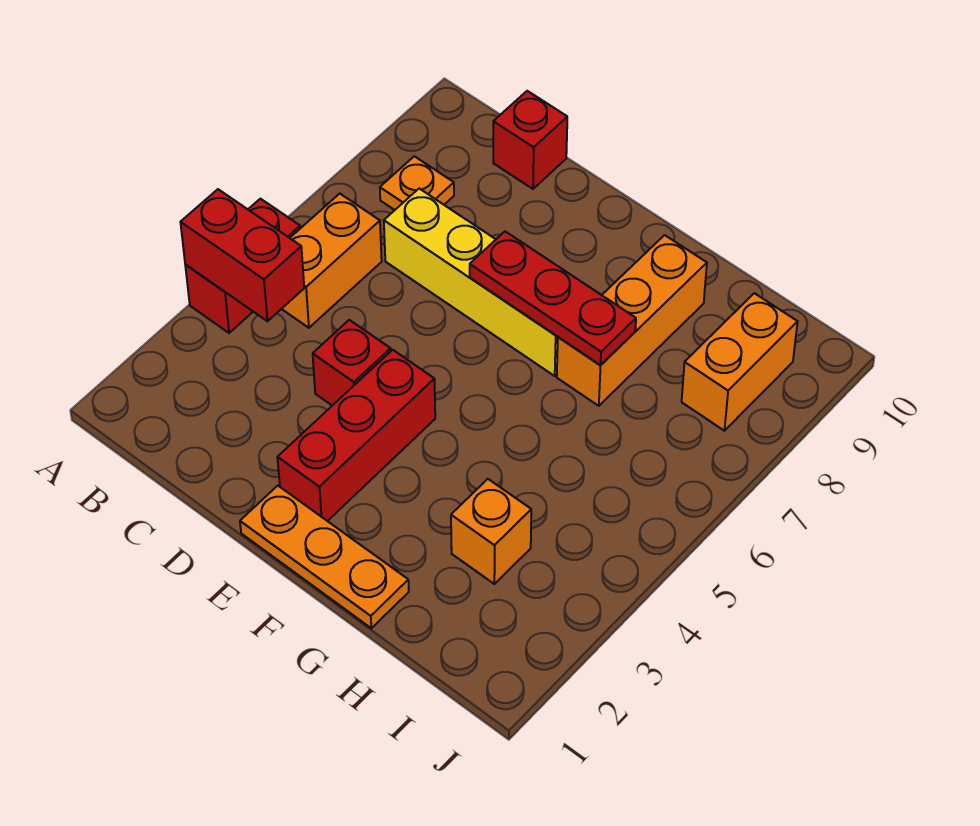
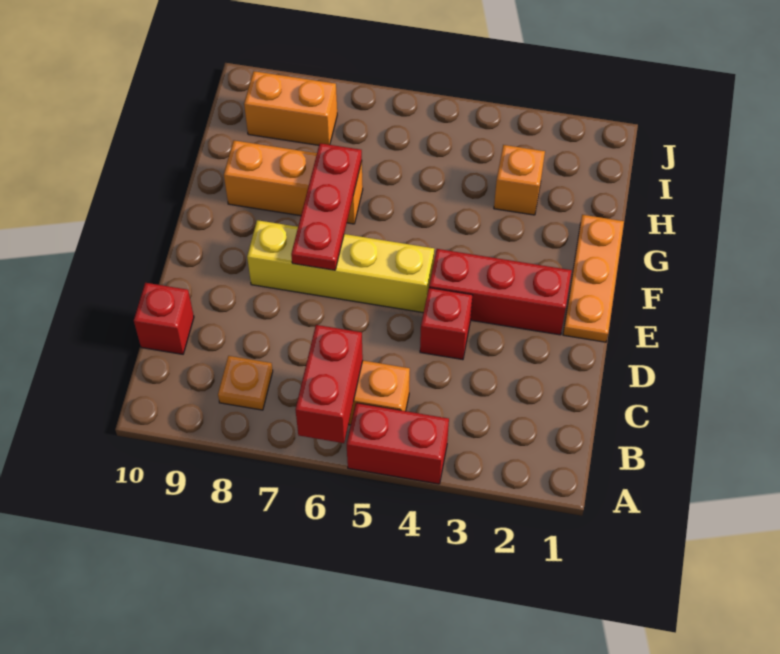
red 1x2 brick [181,189,304,321] -> red 1x2 brick moved to [295,325,363,443]
yellow 1x4 brick [384,189,558,376] -> yellow 1x4 brick turned to [247,220,434,313]

